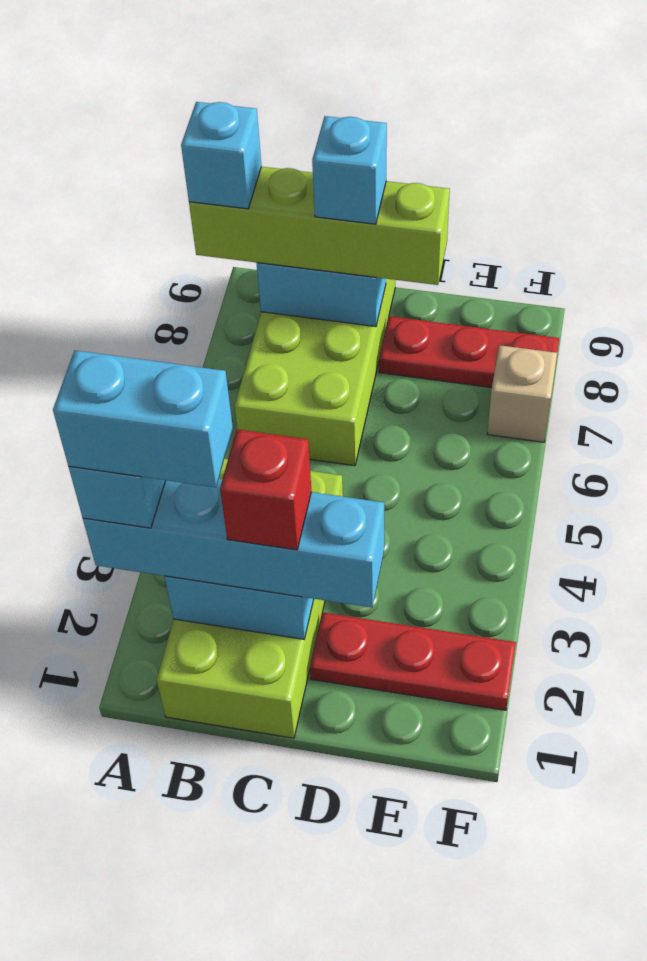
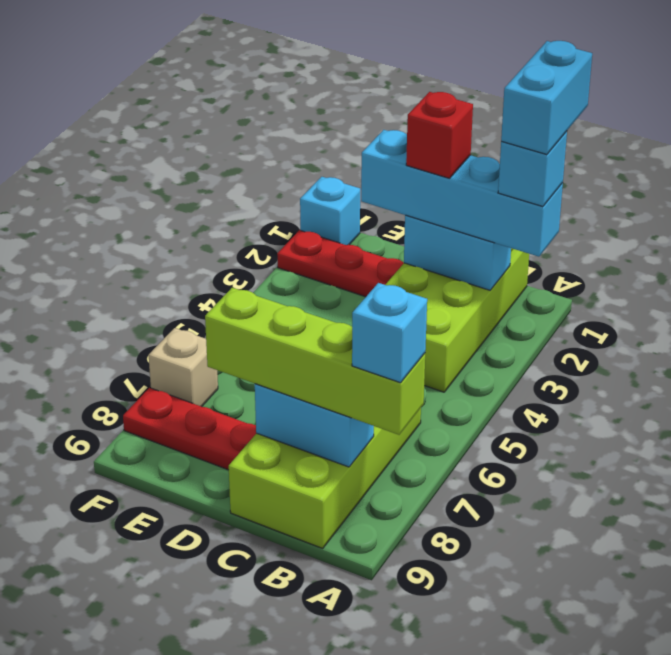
cyan 1x2 brick [53,351,233,487] -> cyan 1x2 brick turned to [501,41,592,155]
cyan 1x1 brick [312,116,387,224] -> cyan 1x1 brick moved to [300,177,360,245]

